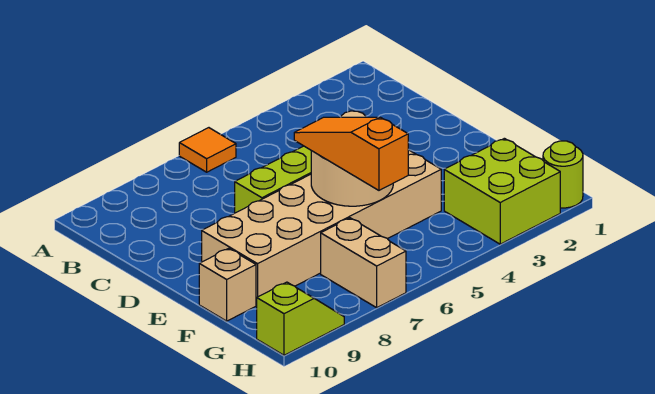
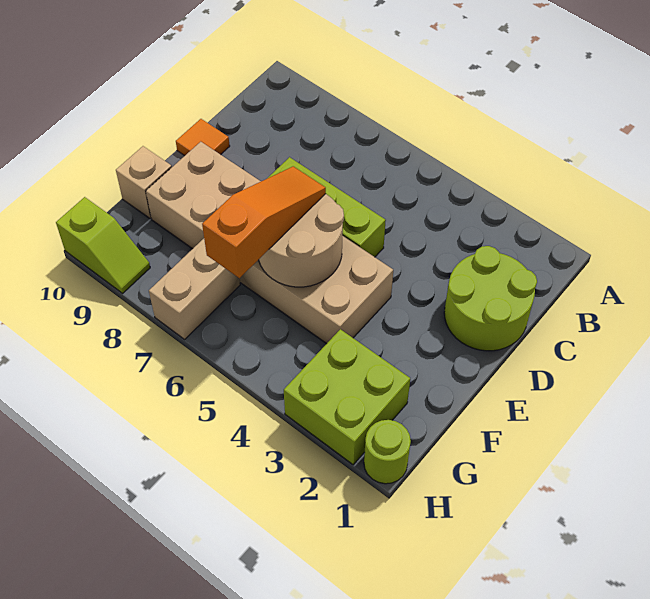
orange 1x1 tile [179,128,236,172] -> orange 1x1 tile moved to [176,119,230,156]
none -> lime 2x2 round brick [444,246,537,351]

